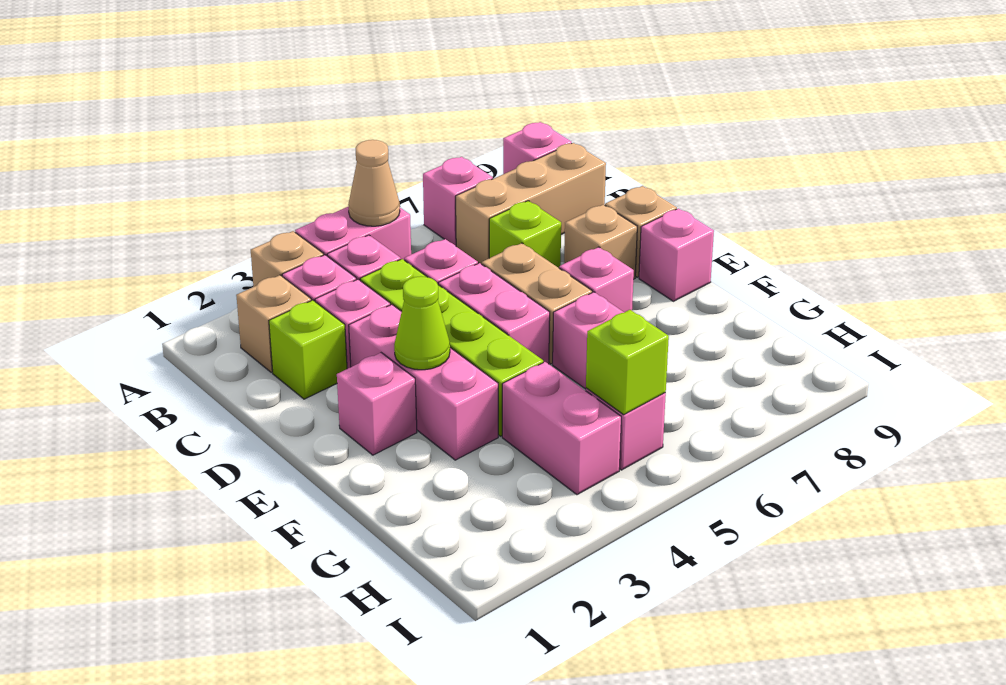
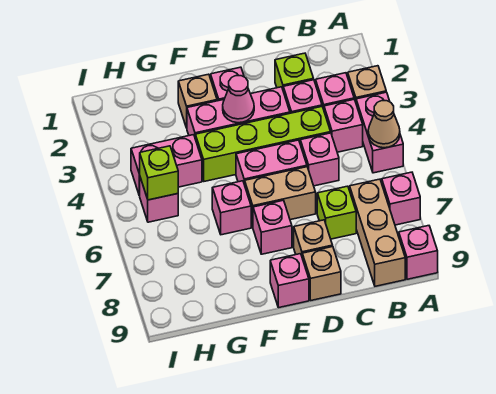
tan 1x1 brick [236,275,311,372] -> tan 1x1 brick moved to [178,74,217,128]
lime 1x1 cone [394,276,450,370] -> pink 1x1 cone [223,76,254,123]

